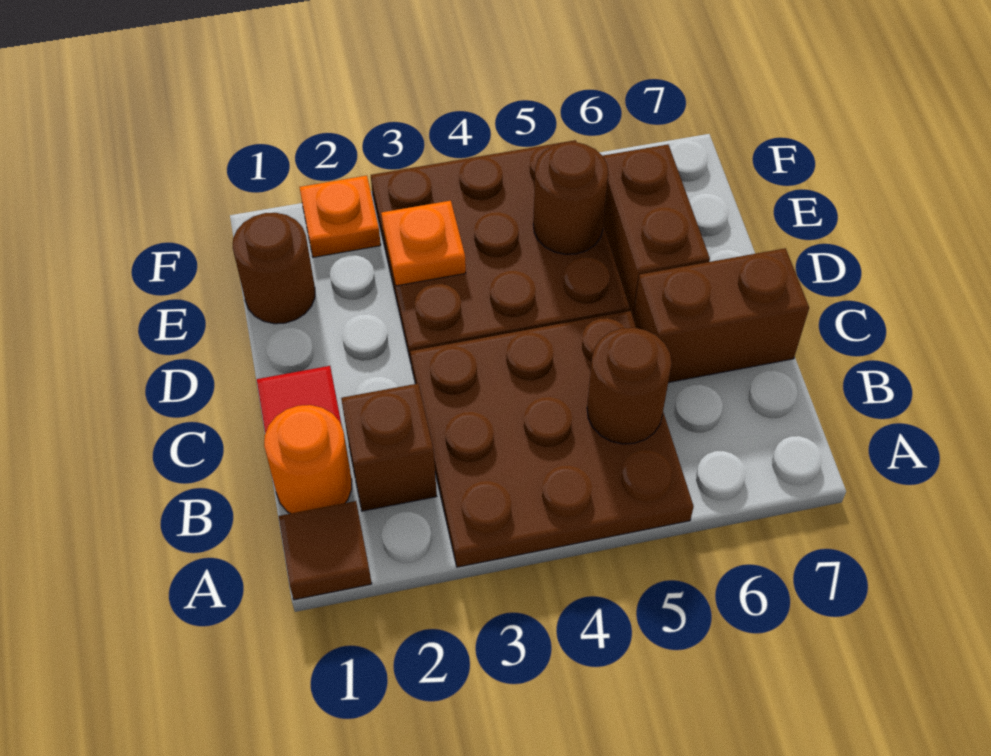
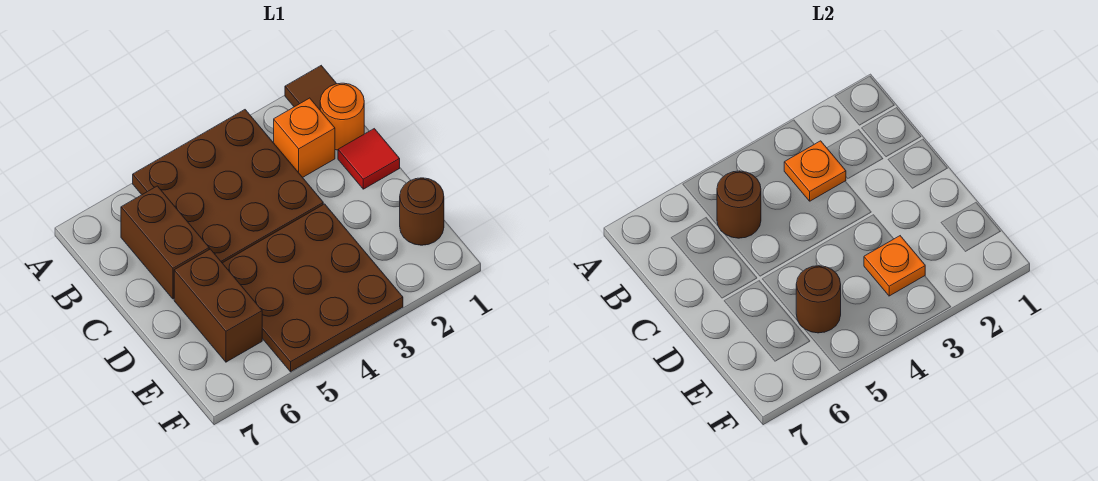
brown 1x1 brick [341,384,437,511] -> orange 1x1 brick [274,98,335,177]
brown 1x2 brick [633,248,809,383] -> brown 1x2 brick turned to [121,186,209,299]
orange 1x1 plate [300,176,381,257] -> orange 1x1 plate moved to [784,141,846,201]

